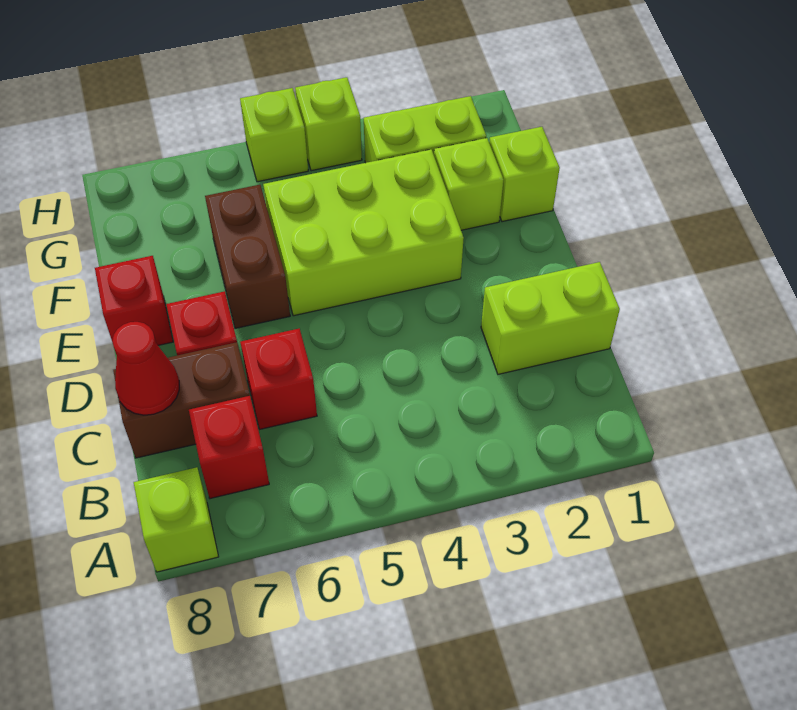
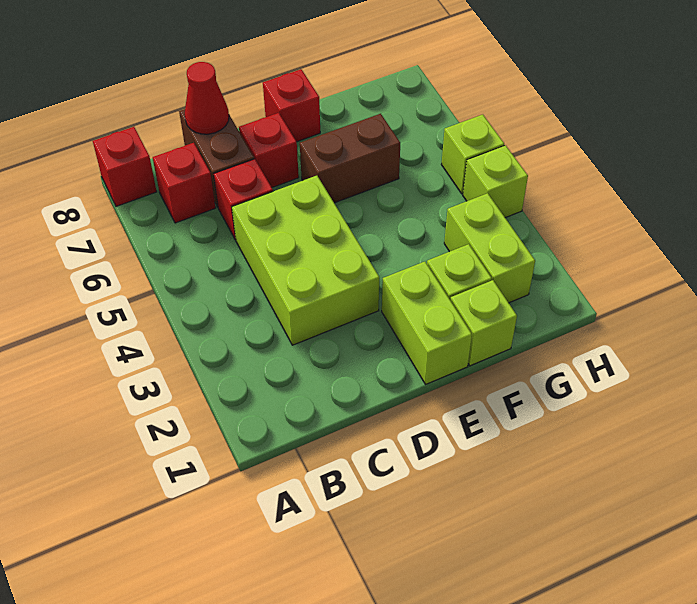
lime 1x1 brick [134,467,219,572] -> red 1x1 brick [93,127,157,206]
lime 1x2 brick [481,262,620,374] -> lime 1x2 brick moved to [382,262,472,384]
lime 2x3 brick [263,149,464,316] -> lime 2x3 brick moved to [232,176,379,345]

